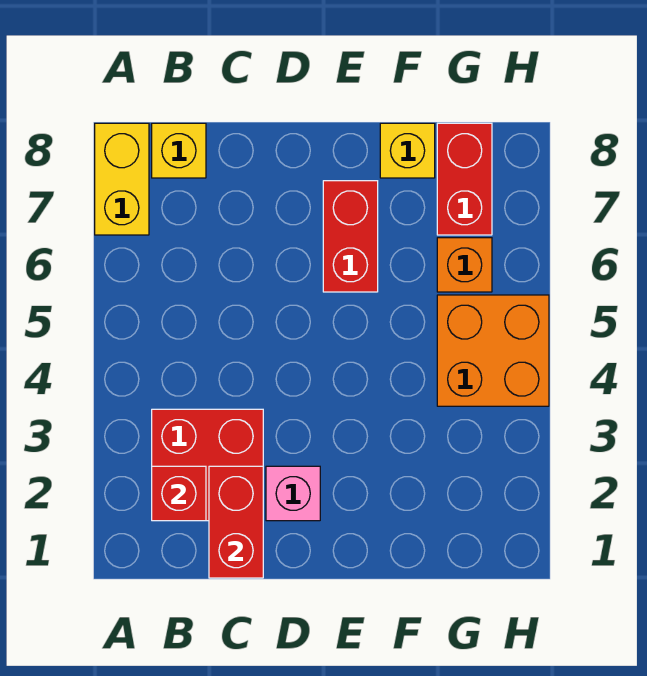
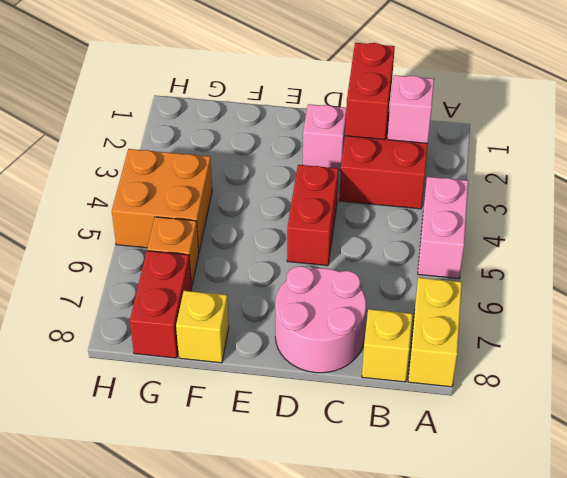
none -> pink 1x2 brick [418,177,468,278]
red 1x1 brick [152,466,206,521] -> pink 1x1 brick [388,75,434,143]
none -> pink 2x2 round brick [275,266,366,373]
red 1x2 brick [323,181,378,292] -> red 1x2 brick moved to [287,165,338,266]

